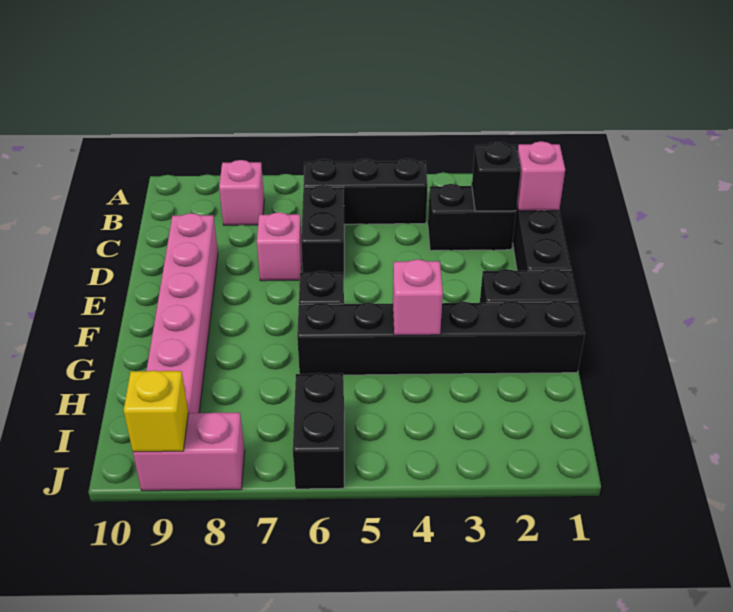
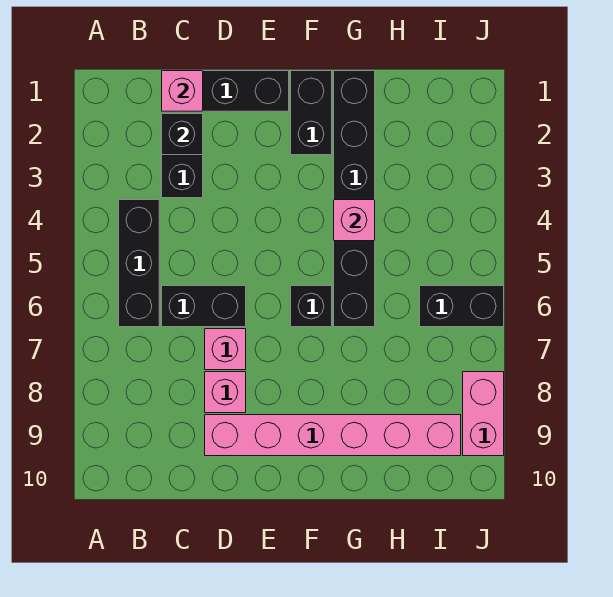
pink 1x1 brick [219,160,264,225] -> pink 1x1 brick moved to [205,372,246,413]
yellow 1x1 brick [124,370,188,452] -> none

